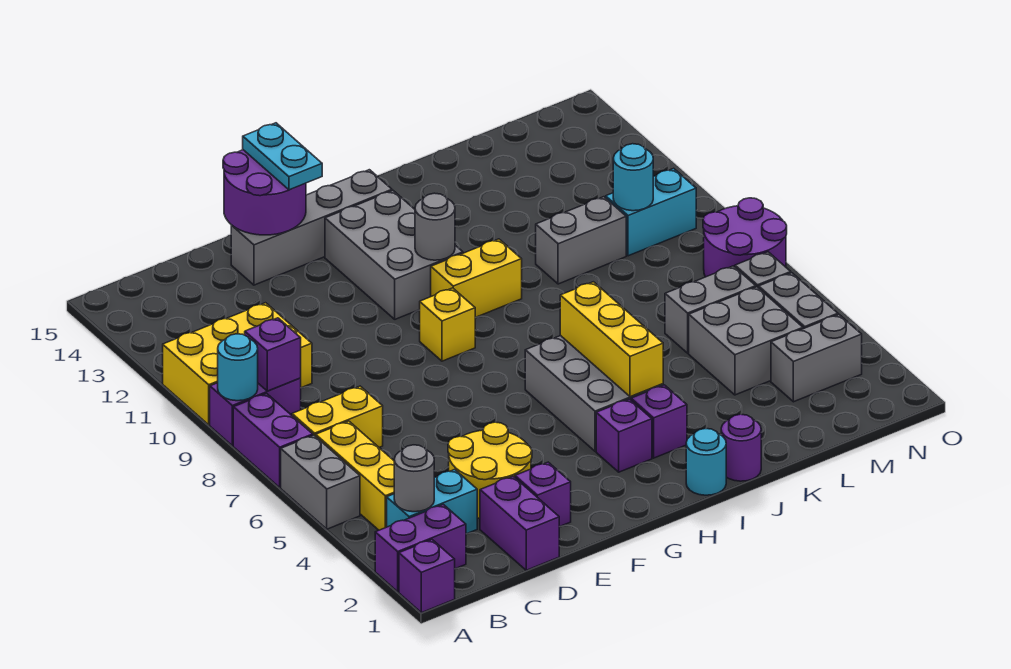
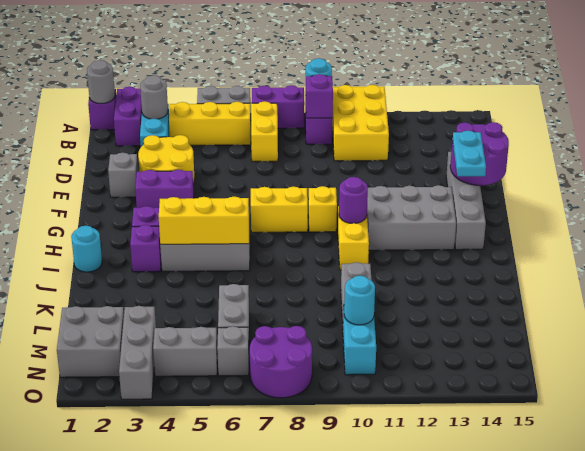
purple 1x2 brick [480,476,559,570] -> purple 1x2 brick moved to [135,170,194,208]
purple 1x1 brick [515,462,571,527] -> grey 1x1 brick [108,153,138,197]
cyan 1x2 plate [243,123,322,190] -> cyan 1x2 plate turned to [452,131,486,176]
none -> yellow 1x2 brick [251,187,308,232]
grey 1x1 round brick [415,193,455,260] -> grey 1x1 round brick moved to [87,60,115,104]
purple 1x1 round brick [721,414,761,481] -> purple 1x1 round brick moved to [339,177,368,223]
grey 2x2 brick [689,287,803,395] -> grey 2x2 brick moved to [57,306,124,377]
grey 1x2 brick [771,315,862,402] -> grey 1x3 brick [119,306,156,399]

